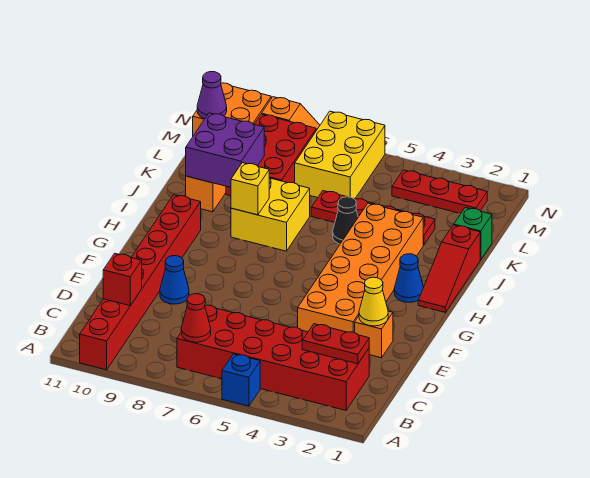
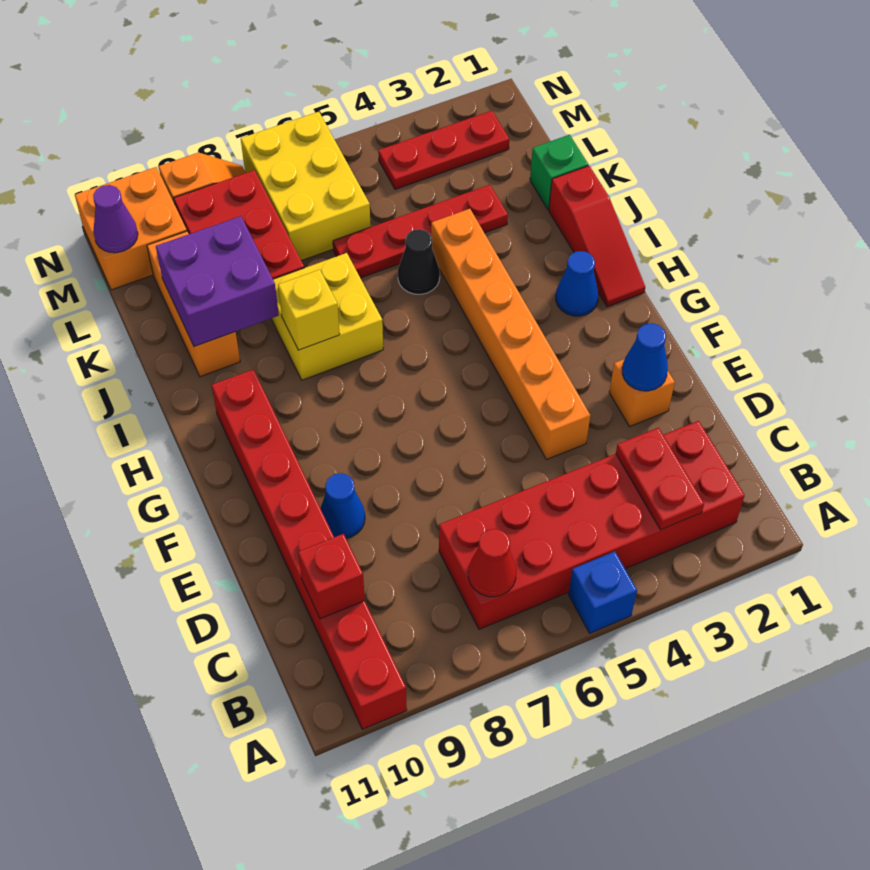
red 1x2 plate [302,324,369,364] -> red 1x2 plate turned to [616,428,704,530]
yellow 1x1 cone [359,277,388,326] -> blue 1x1 cone [622,323,668,391]
orange 2x6 brick [298,203,423,333] -> orange 1x6 brick [431,209,590,459]

